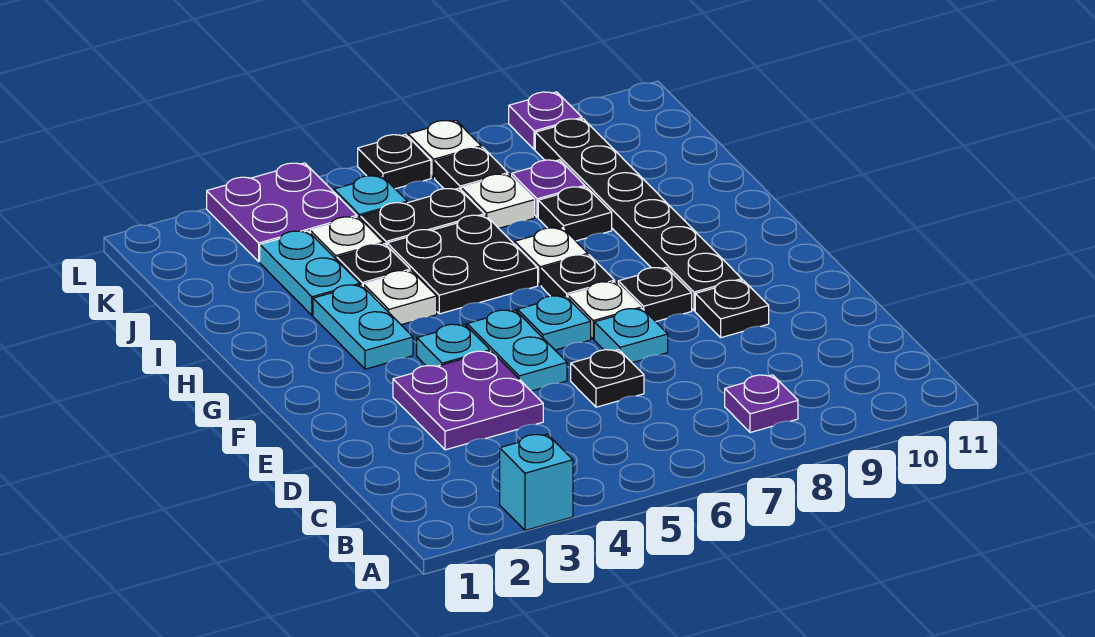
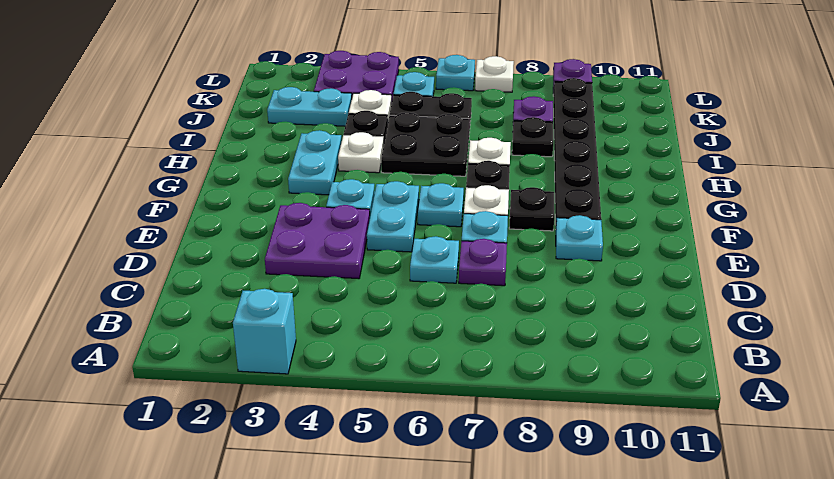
purple 1x1 plate [725,375,798,433] -> purple 1x1 plate moved to [459,239,507,286]
black 1x1 plate [571,350,644,407] -> cyan 1x1 plate [410,236,459,283]
black 1x1 plate [695,280,769,338] -> cyan 1x1 plate [556,215,603,261]
cyan 1x2 plate [260,231,360,315] -> cyan 1x2 plate turned to [267,87,352,126]
white 1x1 plate [461,174,535,228] -> none
black 1x1 plate [435,147,508,190] -> none
black 1x1 plate [358,135,431,189] -> cyan 1x1 plate [436,55,475,91]

